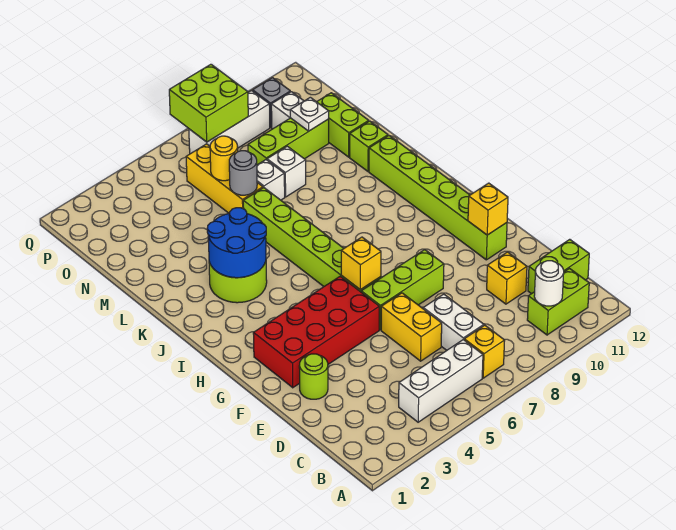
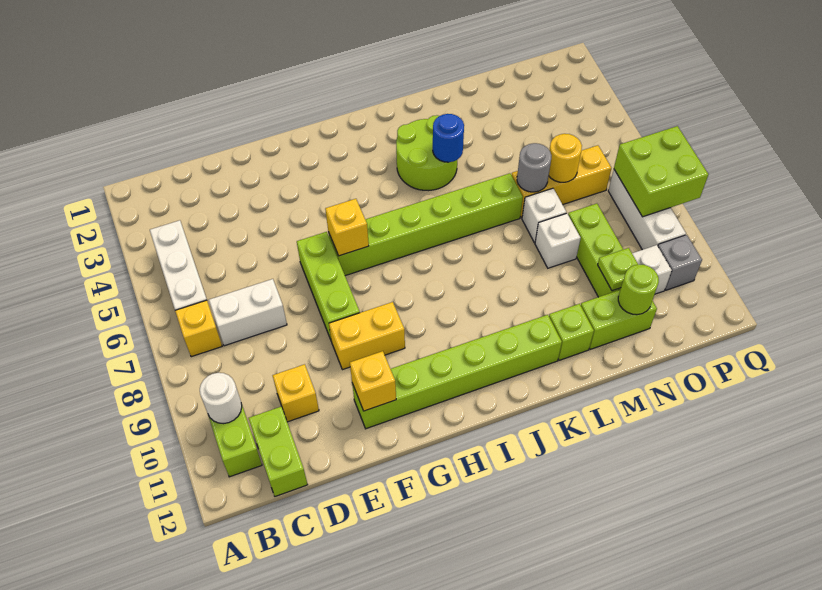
yellow 1x2 brick [381,293,442,361] -> yellow 1x2 brick moved to [329,302,405,370]
lime 1x1 round brick [299,354,328,399] -> lime 1x1 round brick moved to [618,264,659,315]
red 2x4 brick [253,276,379,388] -> none
blue 2x2 round brick [207,208,266,278] -> blue 1x1 round brick [433,114,464,162]
white 1x1 plate [290,97,329,131] -> lime 1x1 plate [598,248,638,291]

